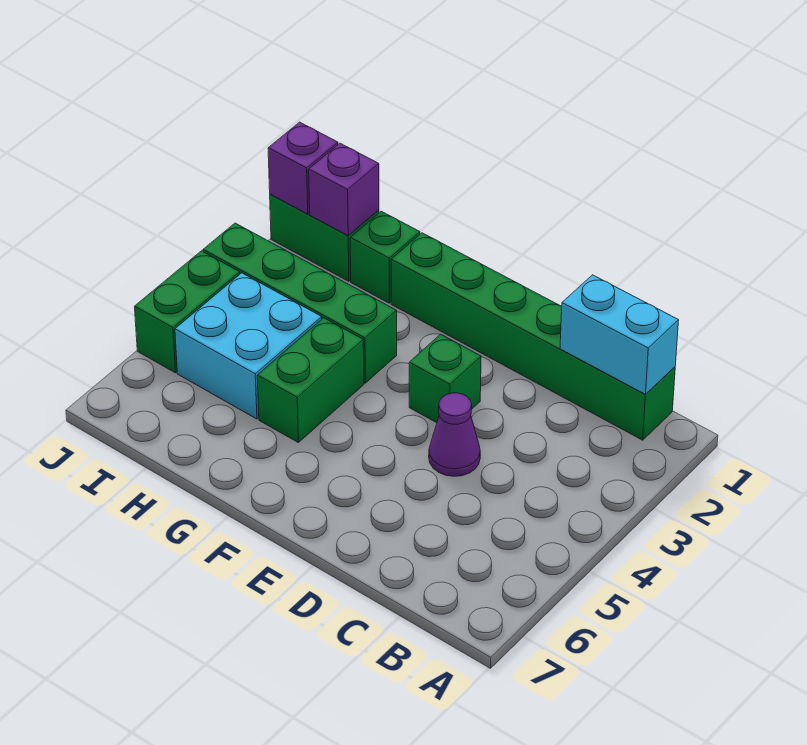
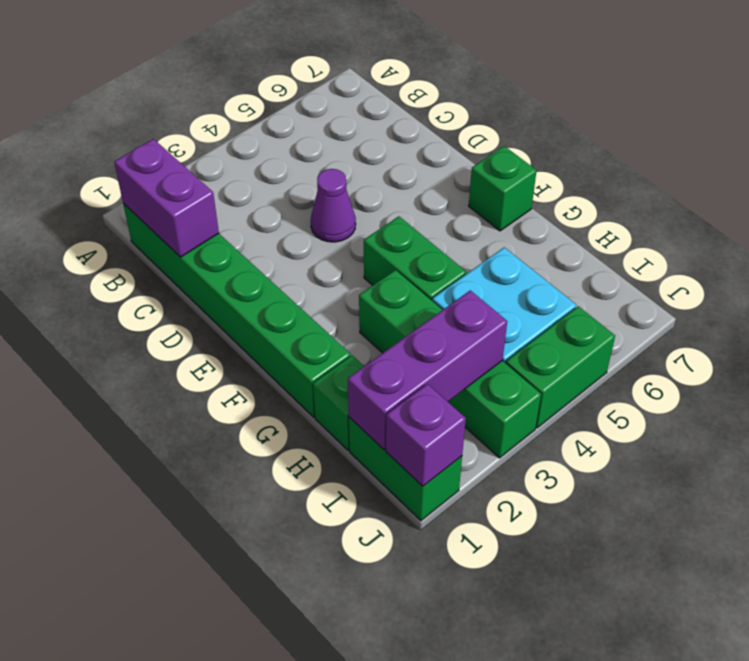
cyan 1x2 brick [560,275,679,394] -> purple 1x2 brick [114,139,219,257]
green 1x1 brick [409,334,481,423] -> green 1x1 brick moved to [469,146,537,231]
green 1x2 brick [257,318,364,442] -> green 1x2 brick turned to [364,216,466,300]
purple 1x1 brick [309,143,379,235] -> purple 1x3 brick [348,290,507,450]

